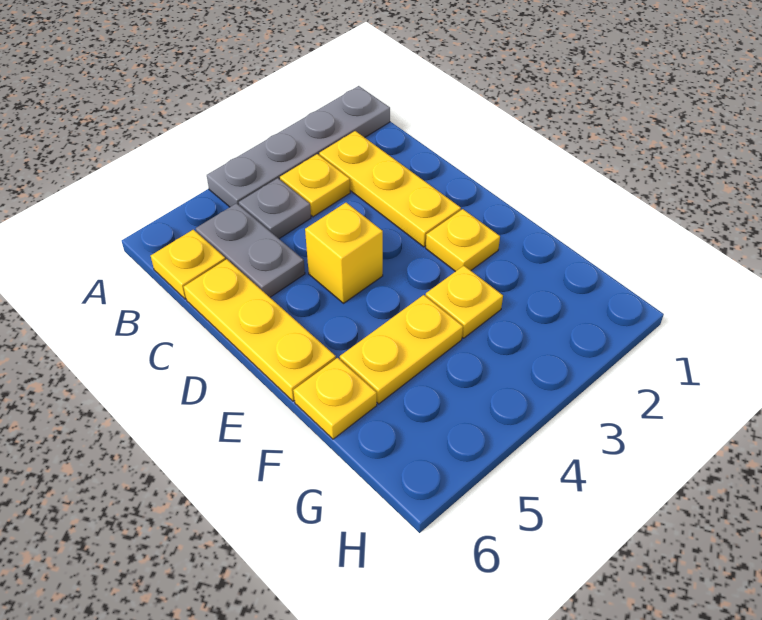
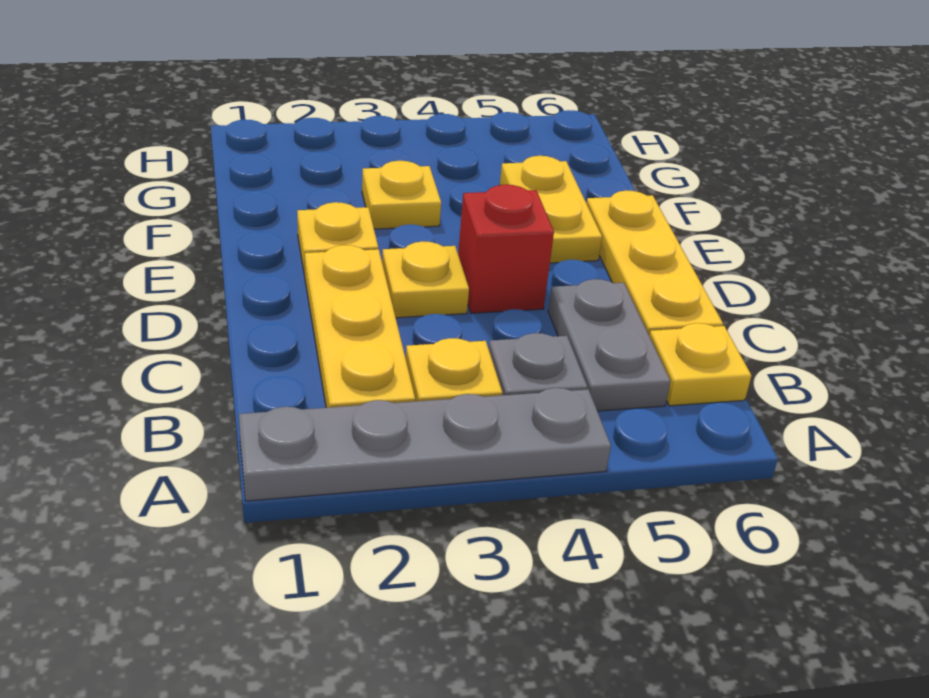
yellow 1x1 brick [305,203,383,303] -> red 1x1 brick [458,185,554,313]
yellow 1x2 plate [340,295,463,404] -> yellow 1x2 plate turned to [500,156,602,263]
yellow 1x1 plate [293,358,377,439] -> yellow 1x1 plate moved to [382,241,469,318]

